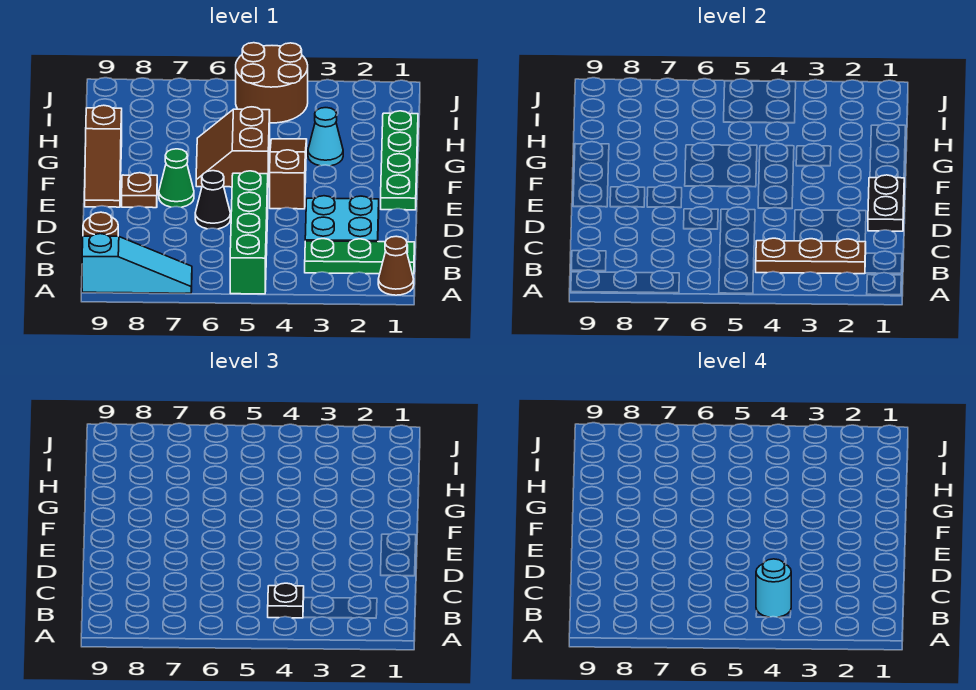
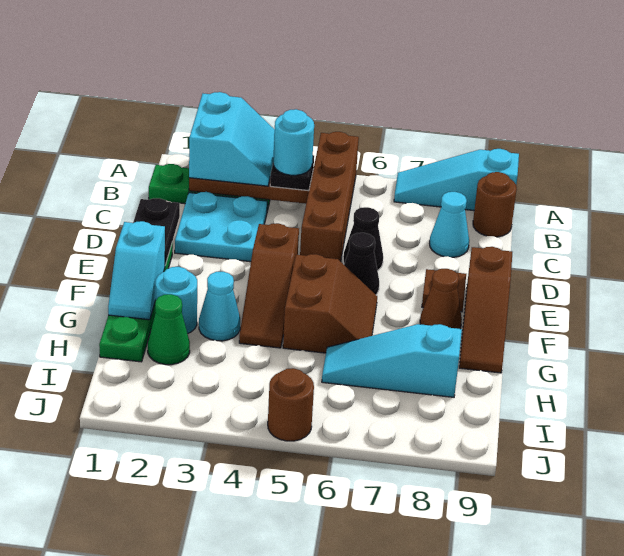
brown 1x1 cone [378,236,414,295] -> brown 1x1 cone moved to [420,269,462,329]
none -> cyan 2x2 slope [189,92,275,186]
green 1x4 brick [230,171,268,294] -> brown 1x4 brick [300,132,359,262]
none -> cyan 1x1 cone [430,192,469,257]
none -> black 1x1 cone [344,233,379,295]
green 1x1 cone [159,149,194,207] -> green 1x1 cone moved to [148,294,190,365]
brown 1x3 slope [85,105,122,207] -> brown 1x3 slope turned to [459,247,512,373]
none -> cyan 1x2 slope [108,221,165,320]
none -> cyan 1x1 round brick [155,267,197,334]
none -> cyan 1x3 slope [322,324,462,397]
brown 2x2 round brick [236,43,308,123] -> brown 1x1 round brick [268,368,314,441]

